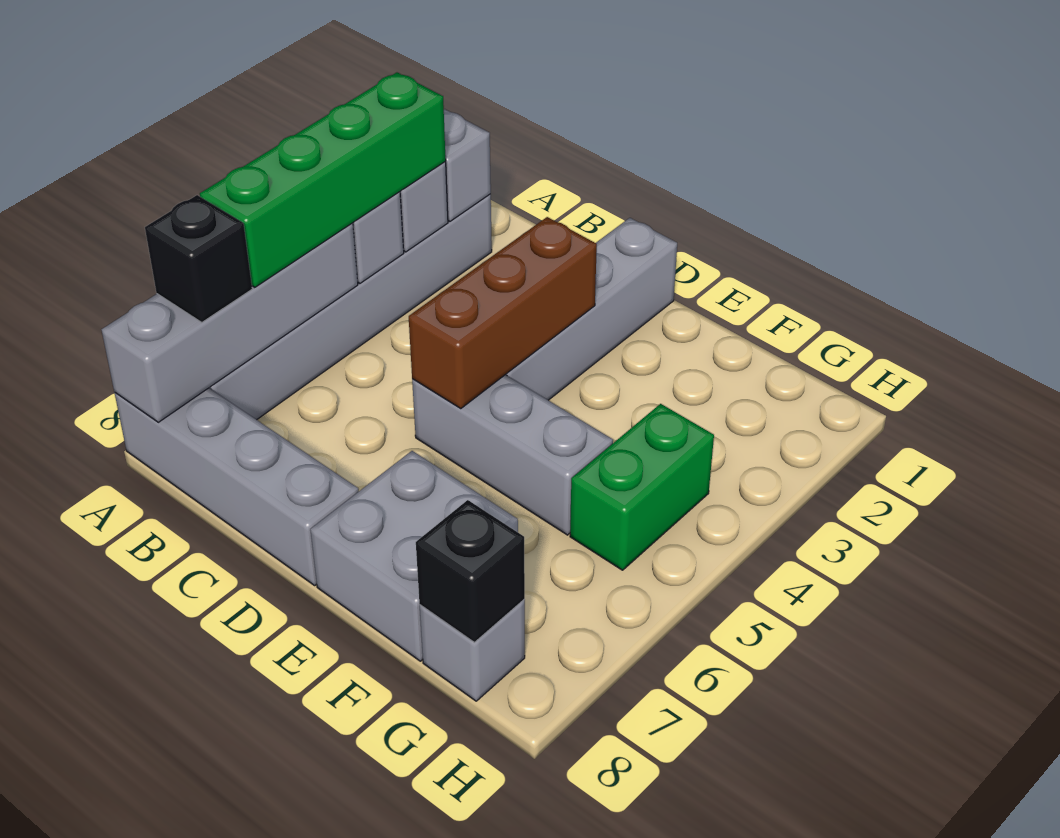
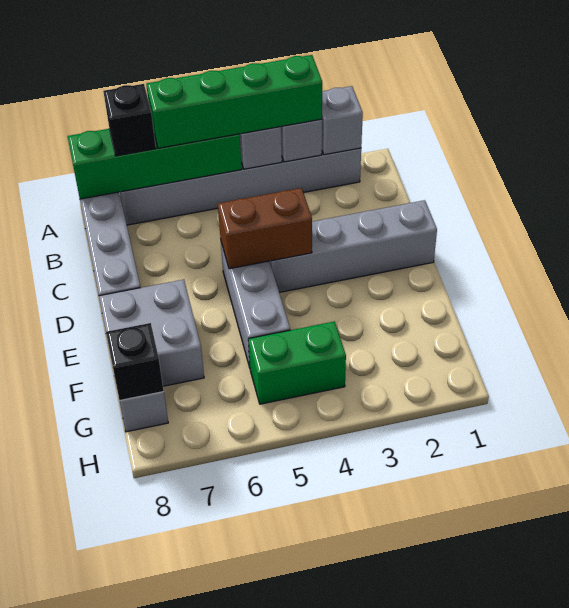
grey 1x4 brick [102,224,358,422] -> green 1x4 brick [67,129,242,199]
brown 1x3 brick [409,217,597,409] -> brown 1x2 brick [218,188,312,269]

